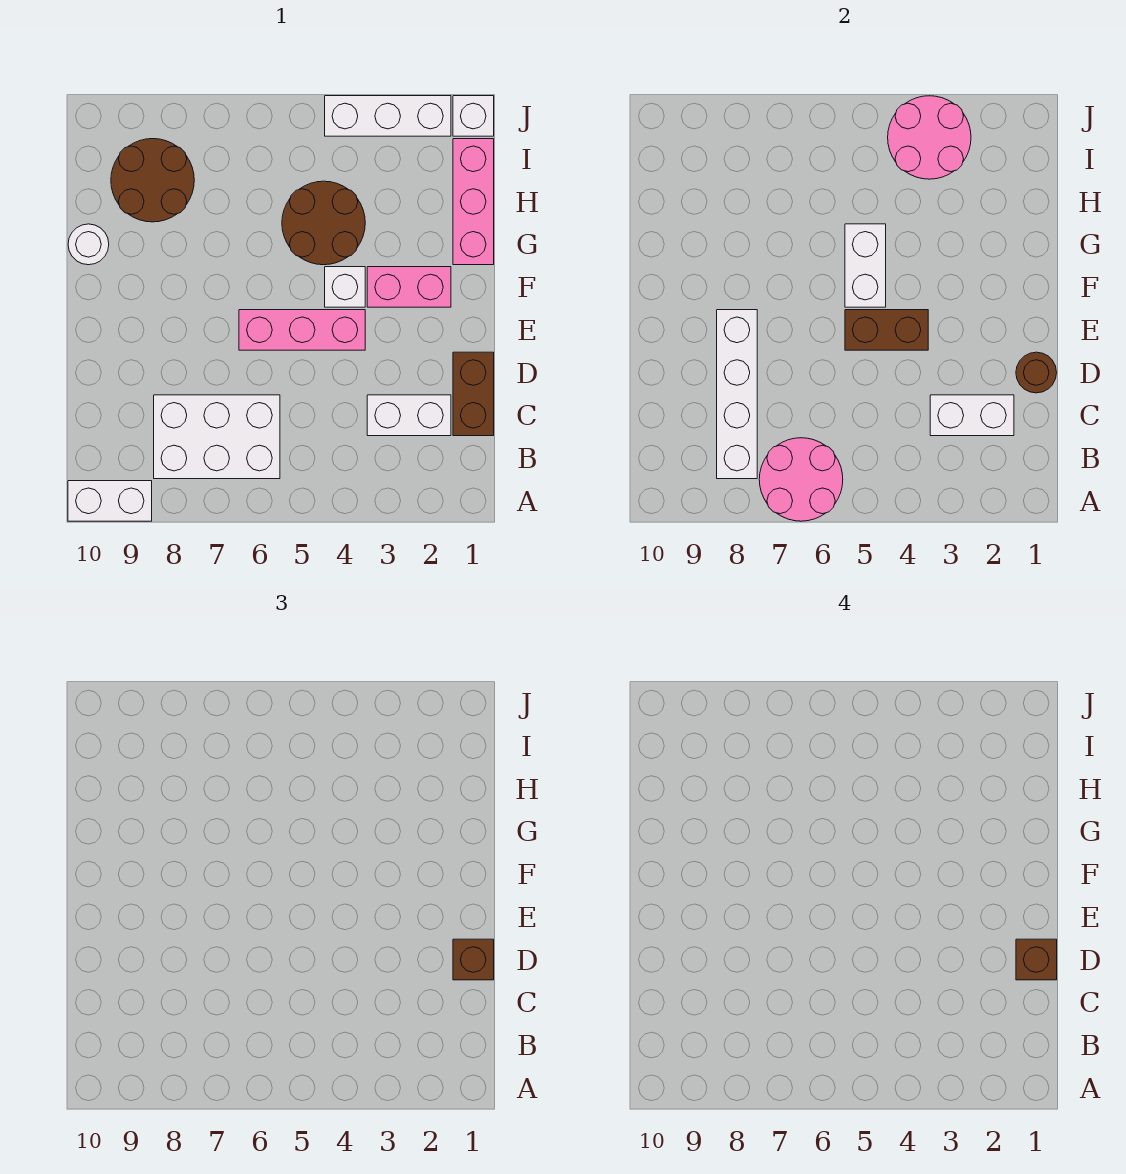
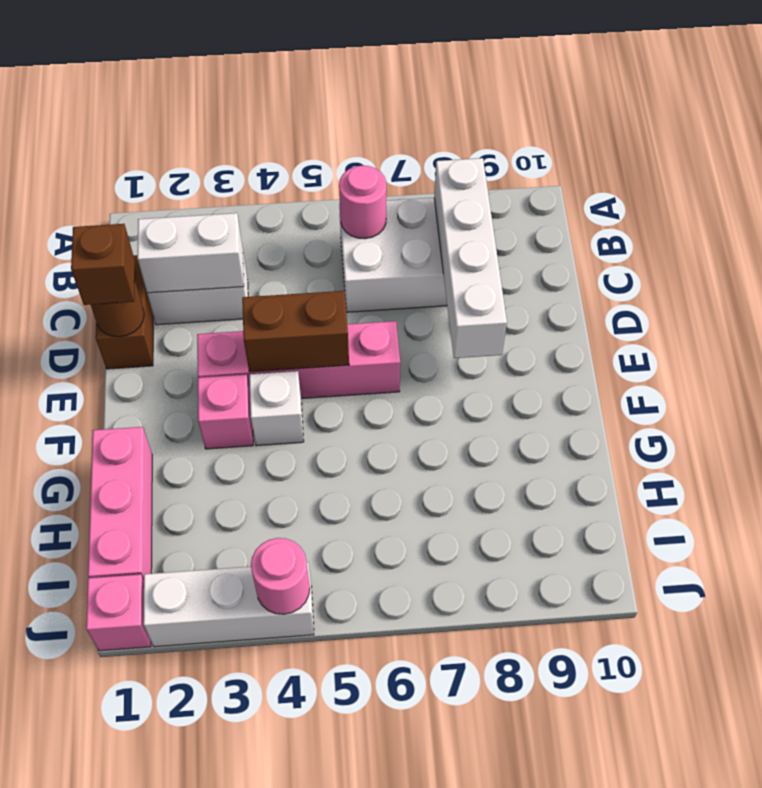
pink 2x2 round brick [759,438,843,521] -> pink 1x1 round brick [339,166,386,239]
white 1x2 brick [68,481,152,521] -> none
brown 1x1 brick [1016,939,1057,980] -> none
pink 1x3 brick [239,310,365,350] -> pink 1x4 brick [197,321,400,399]
pink 1x2 brick [367,267,451,307] -> pink 1x1 brick [198,374,253,449]
white 1x2 brick [845,224,886,307] -> none
brown 2x2 round brick [282,181,365,265] -> none
white 1x1 round brick [68,224,109,265] -> none
brown 2x2 round brick [111,139,194,222] -> none
pink 2x2 round brick [888,96,971,179] -> pink 1x1 round brick [251,538,310,614]
white 1x1 brick [453,96,494,136] -> pink 1x1 brick [86,574,151,651]

